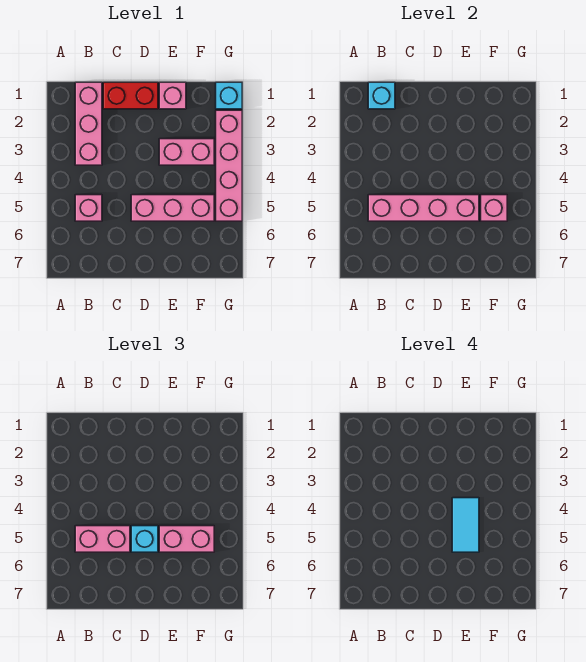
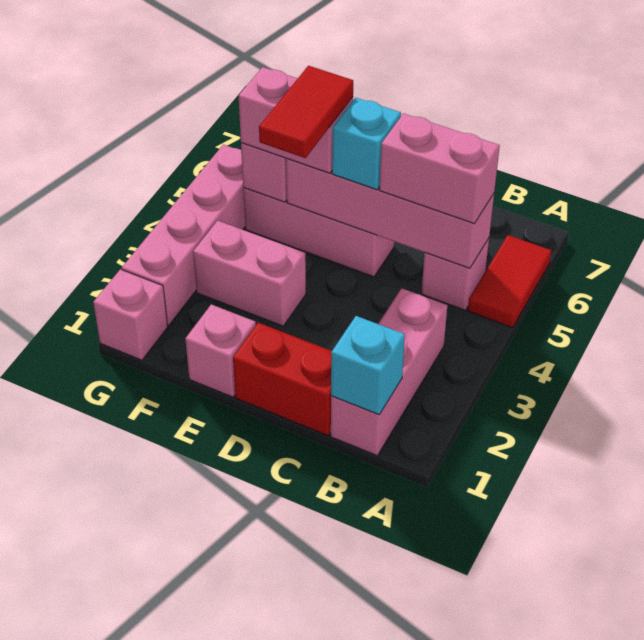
none -> red 1x2 tile [468,235,551,328]
cyan 1x2 tile [452,498,479,552] -> red 1x2 tile [259,66,353,158]
cyan 1x1 brick [216,82,242,109] -> pink 1x1 brick [93,269,168,360]

